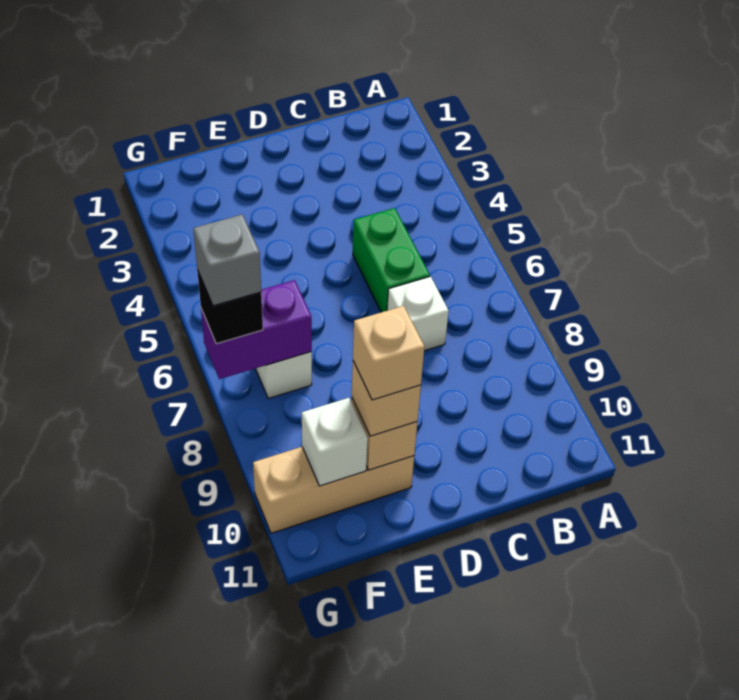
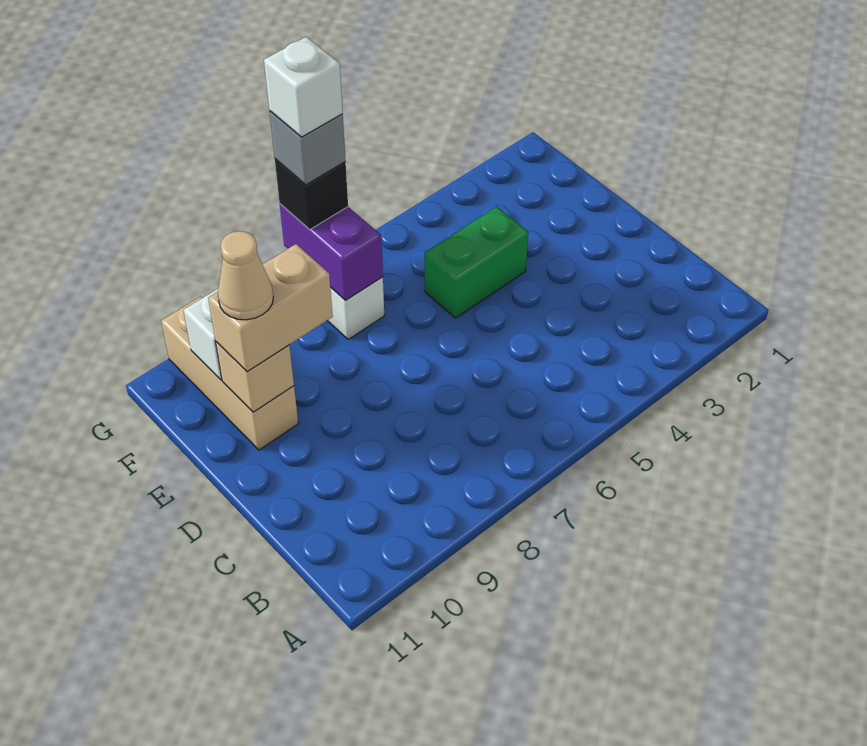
green 1x2 brick [353,208,430,312] -> green 1x2 brick moved to [425,207,528,318]
white 1x1 brick [387,276,449,351] -> white 1x1 brick moved to [264,37,343,137]
tan 1x1 brick [352,361,421,436] -> tan 1x2 brick [208,244,333,372]
tan 1x1 brick [353,306,425,400] -> tan 1x1 cone [218,231,273,320]

